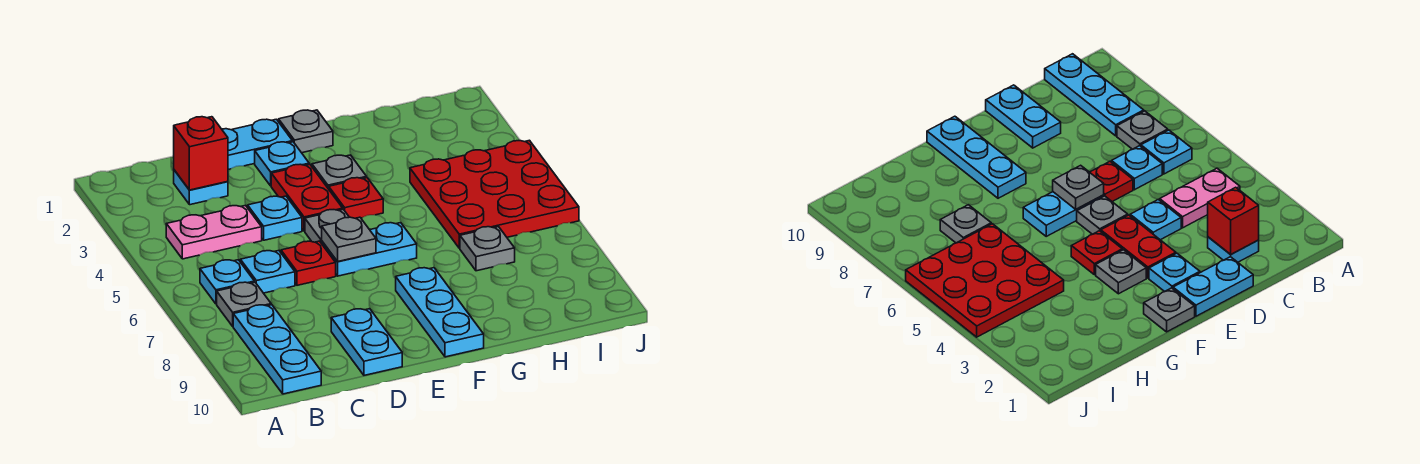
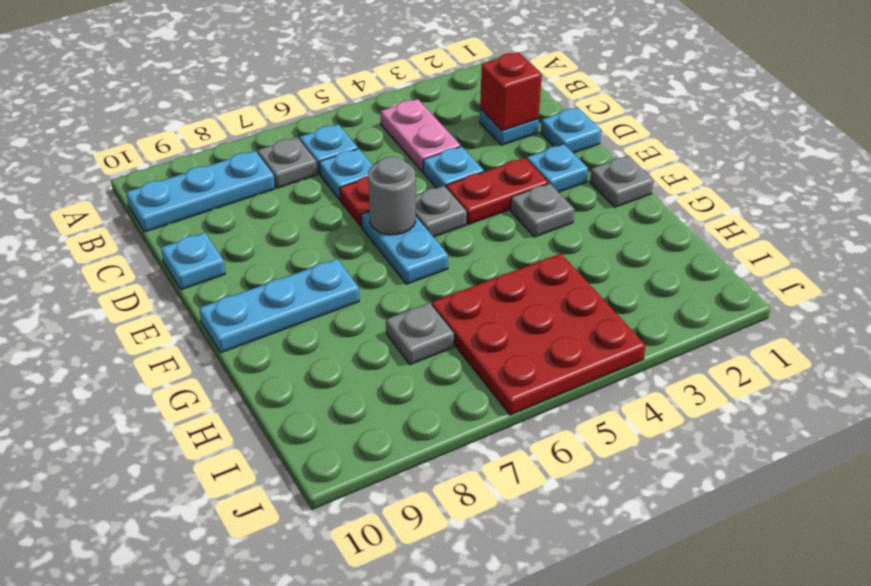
cyan 1x2 plate [222,119,293,170] -> cyan 1x1 plate [541,108,601,153]
cyan 1x2 plate [331,309,402,375] -> cyan 1x1 plate [161,233,225,290]
grey 1x1 plate [322,217,376,262] -> grey 1x1 round brick [368,157,416,235]
red 1x1 plate [329,178,383,218] -> none

